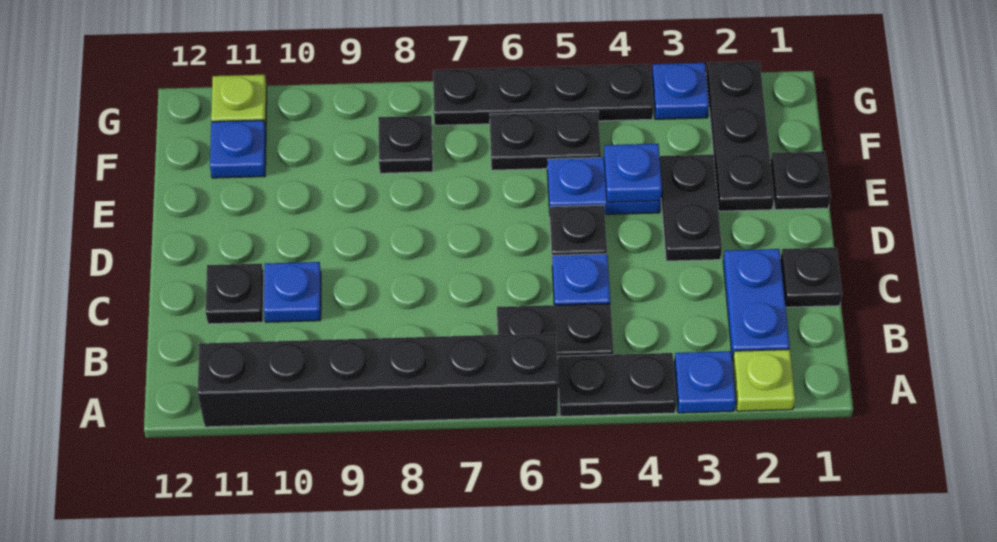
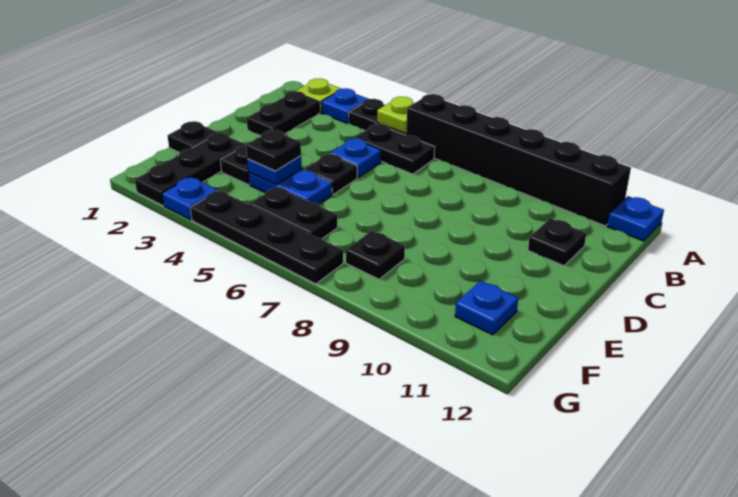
blue 1x2 plate [723,249,790,360] -> black 1x2 plate [247,91,319,136]
black 1x1 plate [781,247,842,307] -> black 1x1 plate moved to [246,130,301,171]
blue 1x1 plate [264,262,321,322] -> blue 1x1 plate moved to [607,196,664,241]
lime 1x1 plate [211,75,267,128] -> lime 1x1 plate moved to [377,97,414,133]

